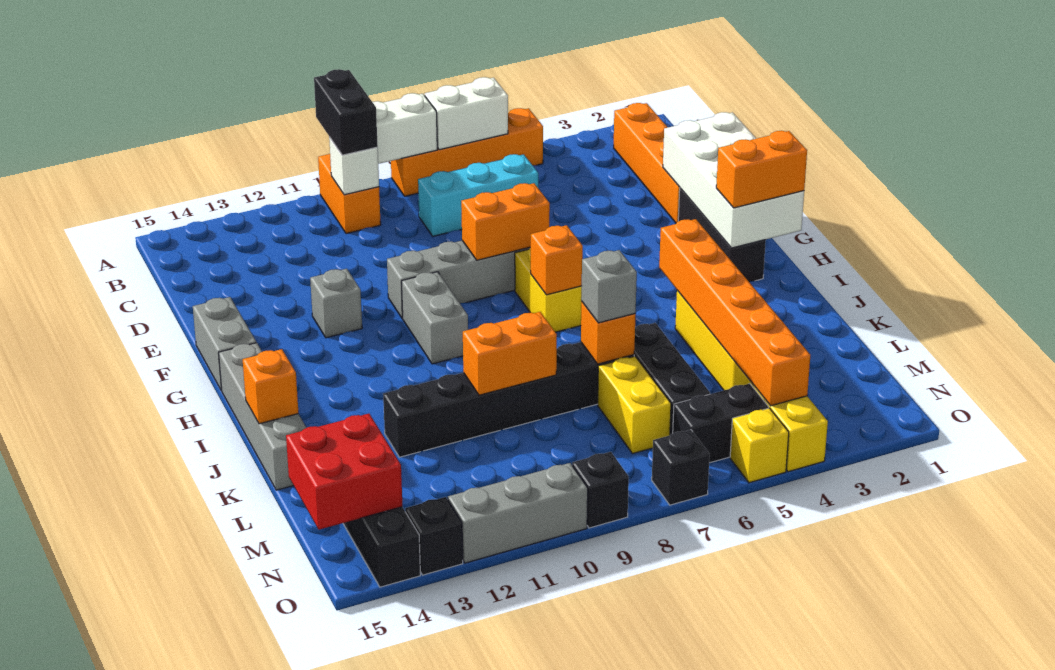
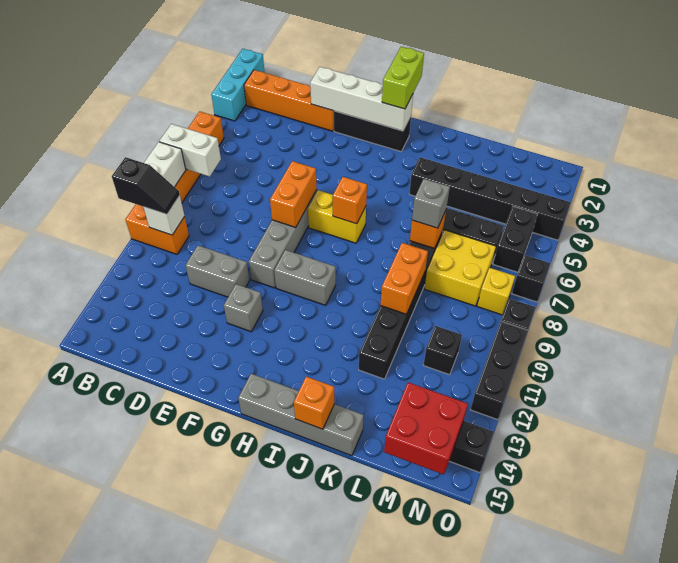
white 1x2 brick [425,77,508,150] -> white 1x2 brick turned to [159,124,221,177]
black 1x2 brick [314,69,378,155] -> black 1x2 slope [112,157,180,214]
cyan 1x3 brick [418,154,538,236] -> cyan 1x3 brick moved to [211,49,265,121]
white 2x4 brick [663,112,804,248] -> white 1x4 brick [310,67,413,131]
grey 1x2 brick [193,297,256,390] -> grey 1x2 brick moved to [186,245,249,297]
orange 1x2 brick [716,131,807,208] -> lime 1x2 brick [382,47,424,109]
orange 1x6 brick [659,219,810,406] -> none
yellow 1x6 brick [675,290,828,472] -> black 1x6 brick [409,157,571,240]
yellow 1x2 brick [598,356,671,454] -> yellow 2x2 brick [424,230,496,306]
yellow 1x1 brick [730,408,789,483] -> yellow 1x1 brick moved to [477,268,515,315]
grey 1x3 brick [448,463,588,563] -> black 1x3 brick [470,322,528,420]
black 1x1 brick [405,497,463,575] -> black 1x1 brick moved to [424,326,462,375]

